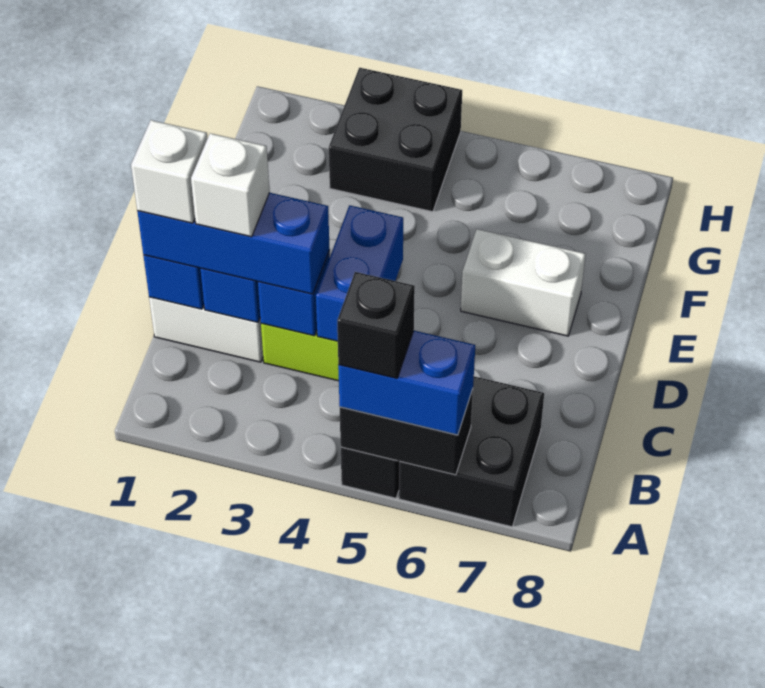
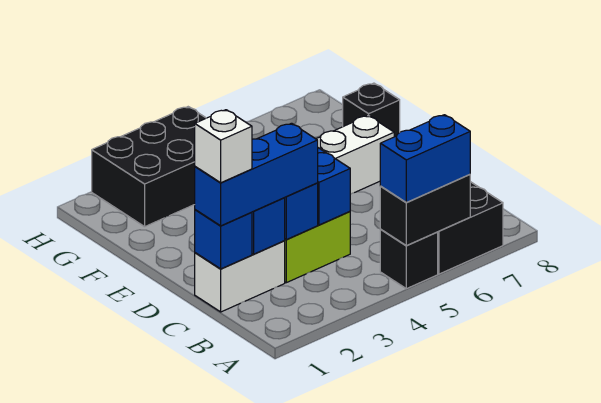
black 1x1 brick [337,272,415,378] -> black 1x1 brick moved to [343,83,400,137]
white 1x1 brick [191,133,270,237] -> none
black 2x2 brick [329,68,462,212] -> black 2x3 brick [92,107,206,227]

